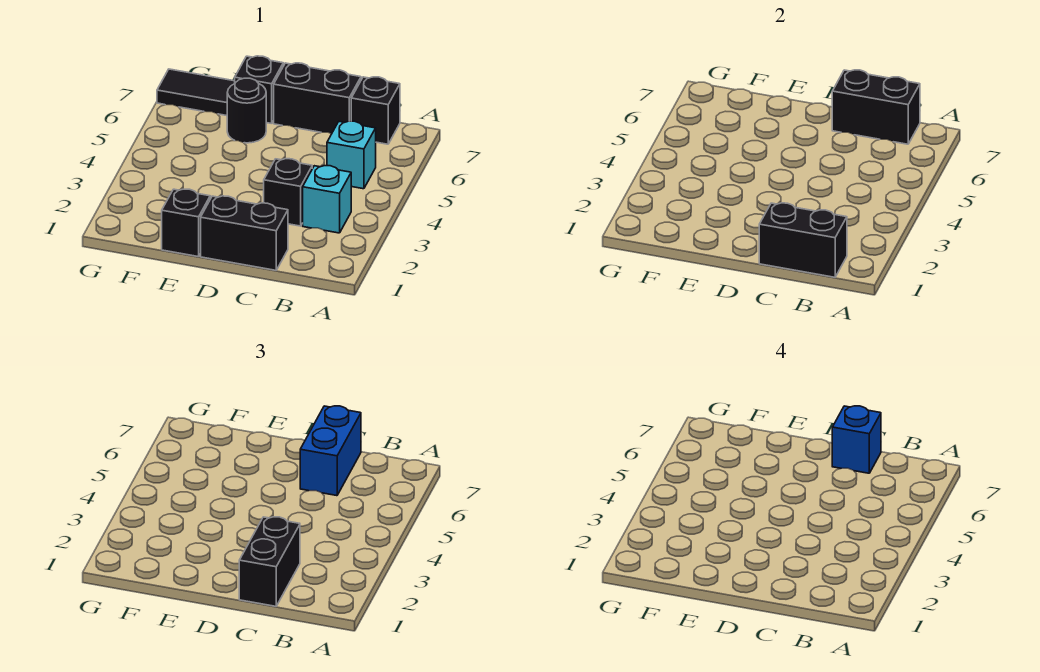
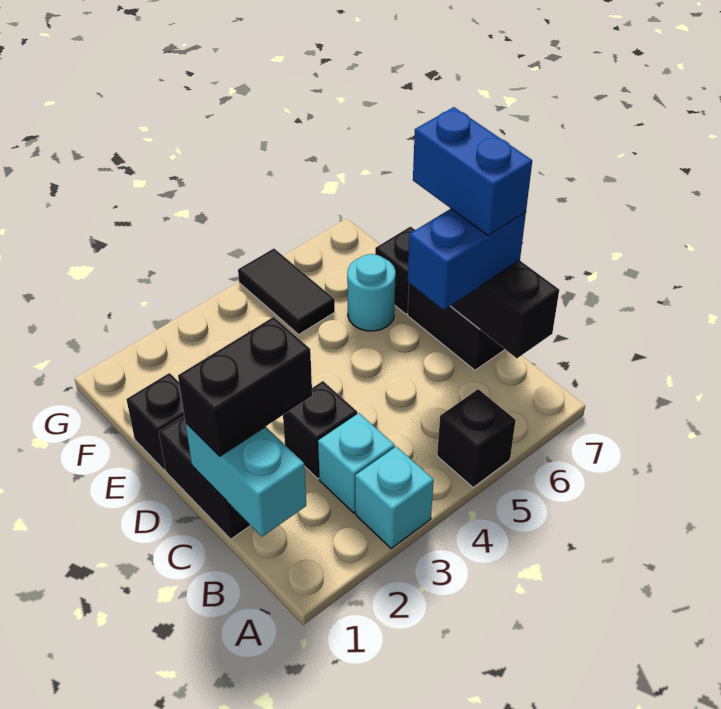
black 1x2 brick [759,203,847,277] -> cyan 1x2 brick [185,423,306,537]
cyan 1x1 brick [327,121,376,189] -> cyan 1x1 brick moved to [355,446,434,548]
black 1x1 brick [351,77,400,144] -> black 1x1 brick moved to [437,389,516,487]
blue 1x1 brick [832,406,881,473] -> blue 1x2 brick [413,107,532,236]
black 1x1 round brick [227,78,266,143] -> cyan 1x1 round brick [347,254,396,331]
black 1x2 tile [157,69,235,116] -> black 1x2 tile moved to [238,249,335,334]

